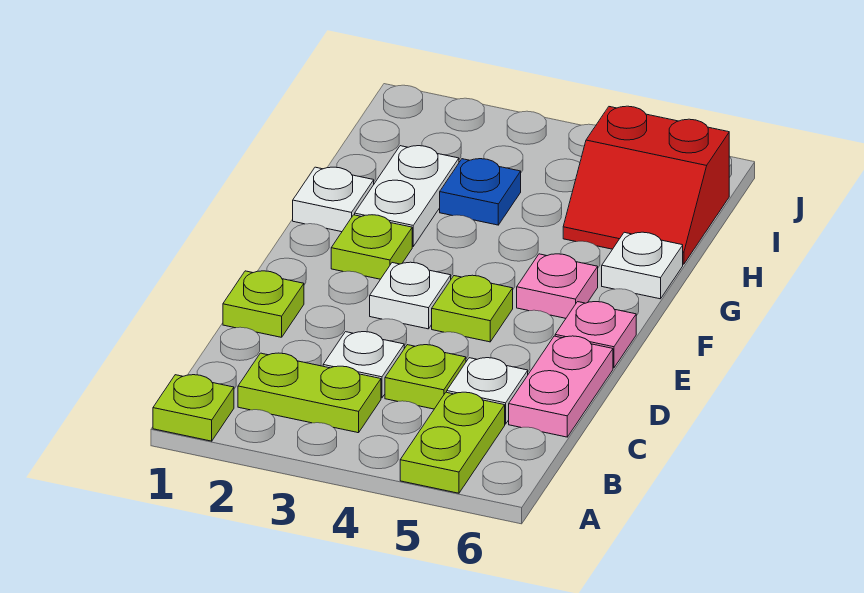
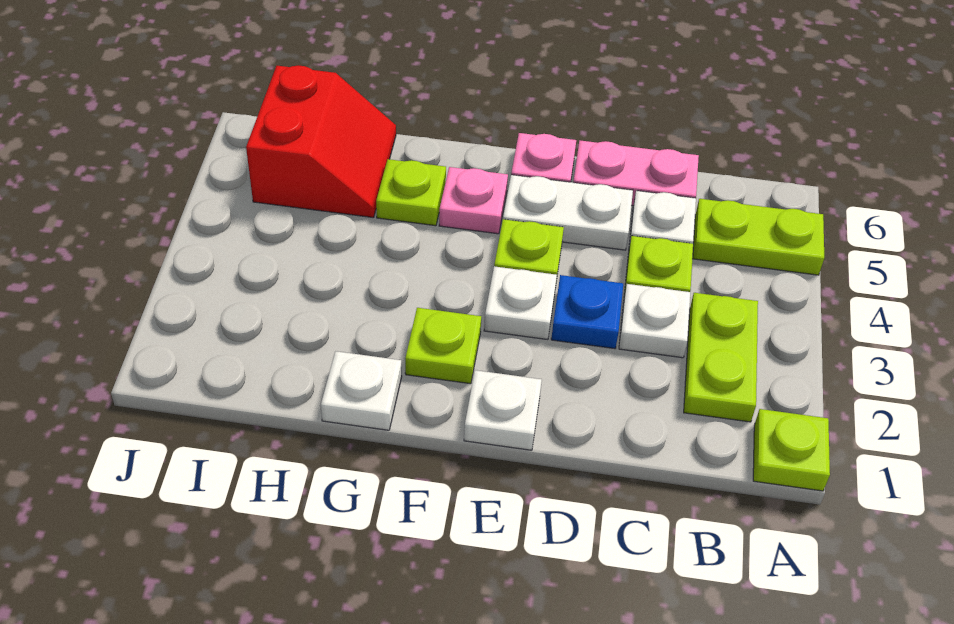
lime 1x1 plate [223,271,304,337] -> lime 1x1 plate moved to [376,159,446,226]
white 1x2 plate [355,146,459,247] -> white 1x2 plate moved to [503,175,633,250]
white 1x1 plate [602,232,683,299] -> white 1x1 plate moved to [464,370,542,450]
blue 1x1 plate [440,159,521,225] -> blue 1x1 plate moved to [551,275,623,349]

